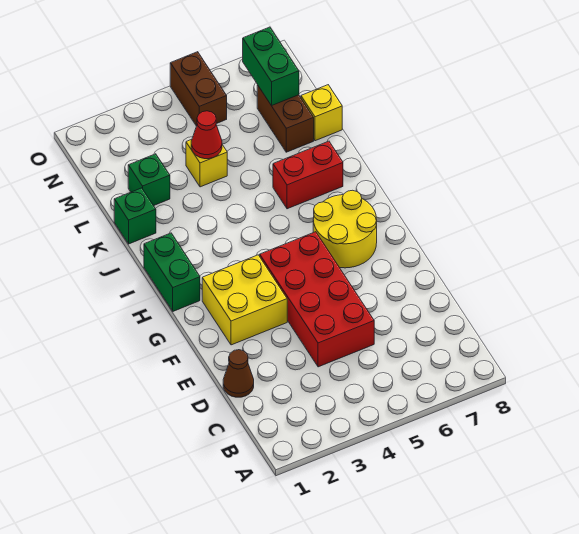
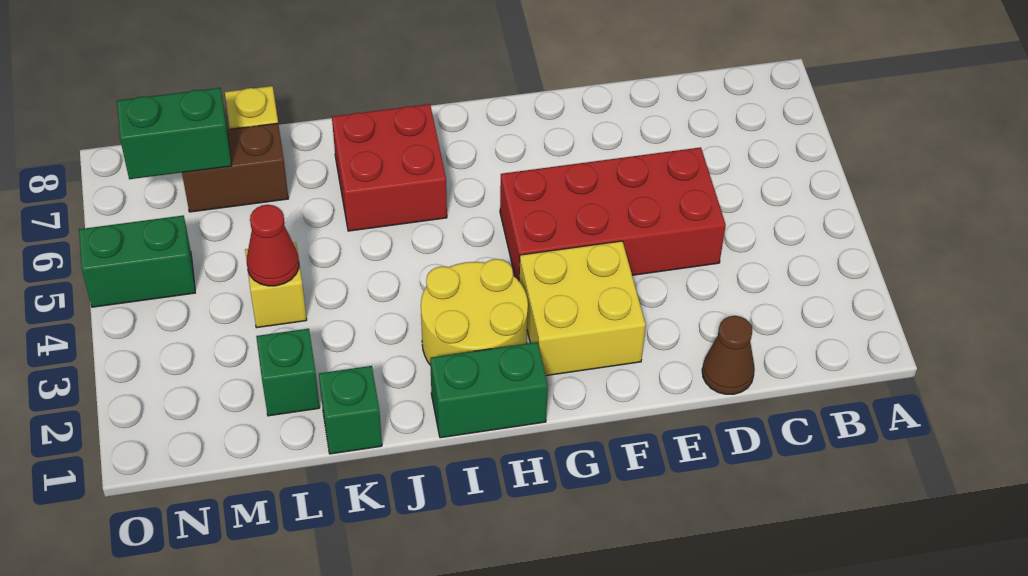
yellow 2x2 round brick [313,190,377,268] -> yellow 2x2 round brick moved to [421,259,528,364]
red 1x2 brick [273,141,343,209] -> red 2x2 brick [332,104,447,231]
brown 1x2 brick [170,52,227,126] -> green 1x2 brick [79,215,195,307]

